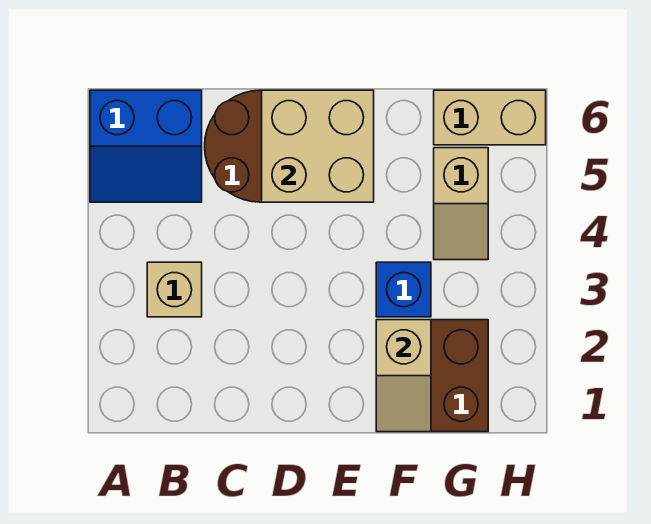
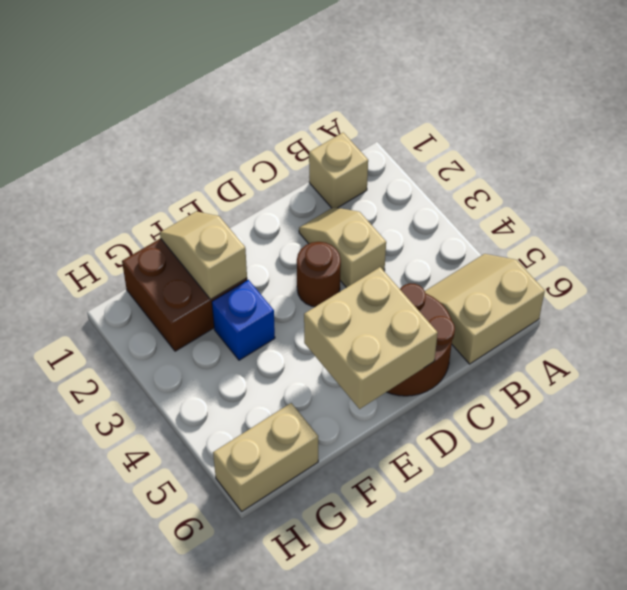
blue 2x2 slope [90,90,202,202] -> tan 2x2 slope [425,254,545,364]
tan 1x1 brick [147,262,202,317] -> tan 1x1 brick moved to [309,133,368,208]
none -> brown 1x1 round brick [297,242,341,307]
tan 1x2 slope [434,148,488,260] -> tan 1x2 slope moved to [299,207,386,288]

